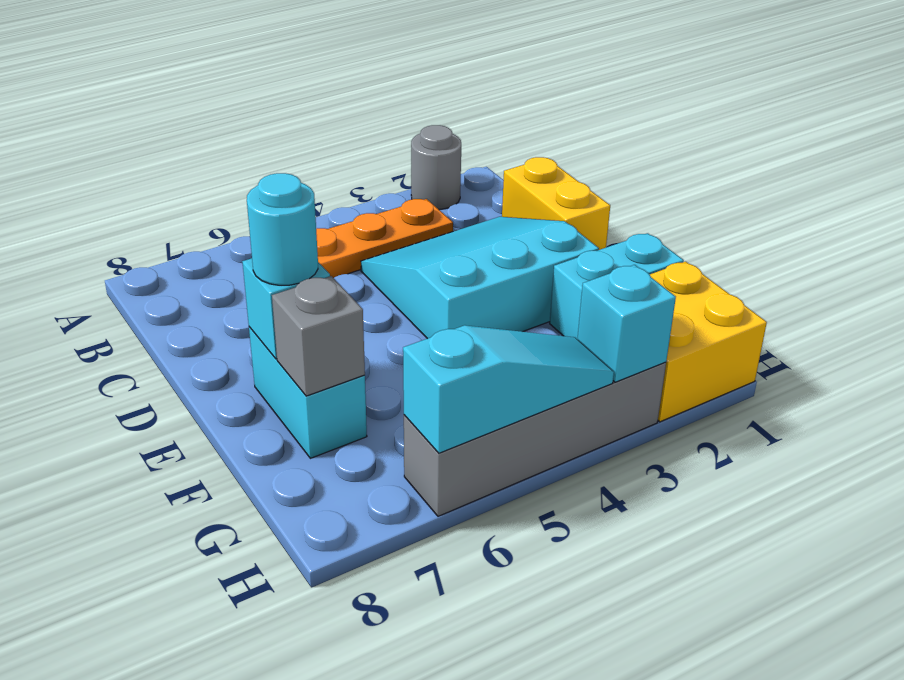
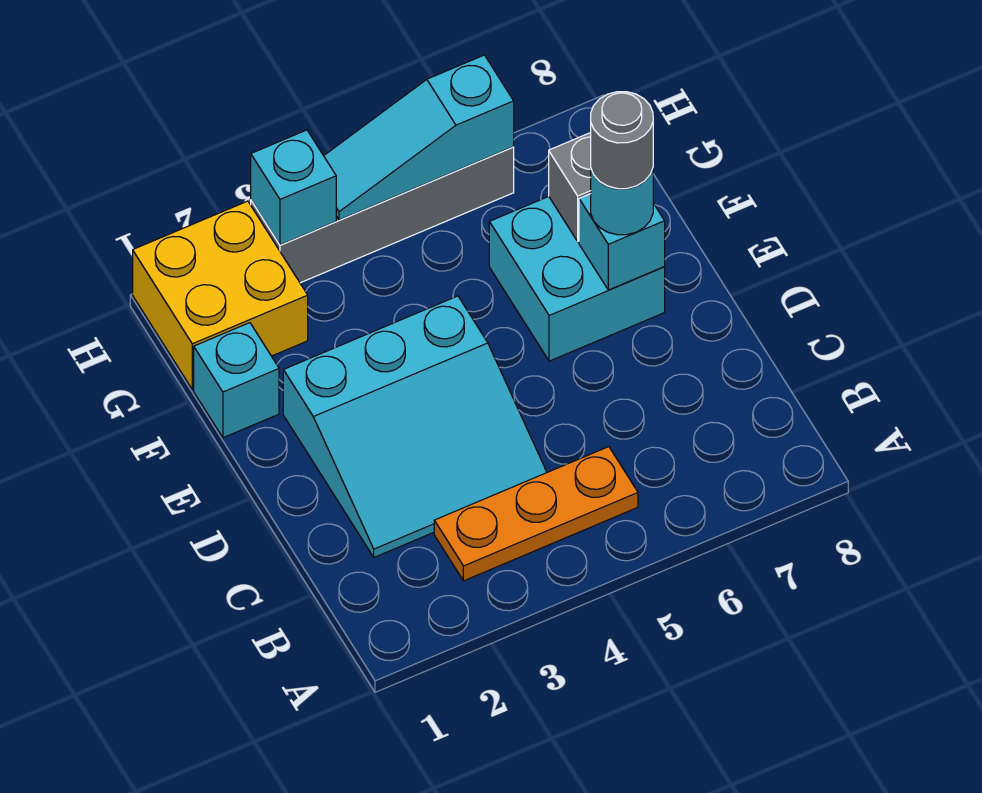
grey 1x1 round brick [411,125,461,210] -> grey 1x1 round brick moved to [591,92,653,189]
yellow 1x2 brick [502,157,610,250] -> none
cyan 1x2 brick [249,327,367,458] -> cyan 2x2 brick [489,196,665,361]
cyan 1x2 brick [550,233,684,339] -> cyan 1x1 brick [194,323,279,438]

